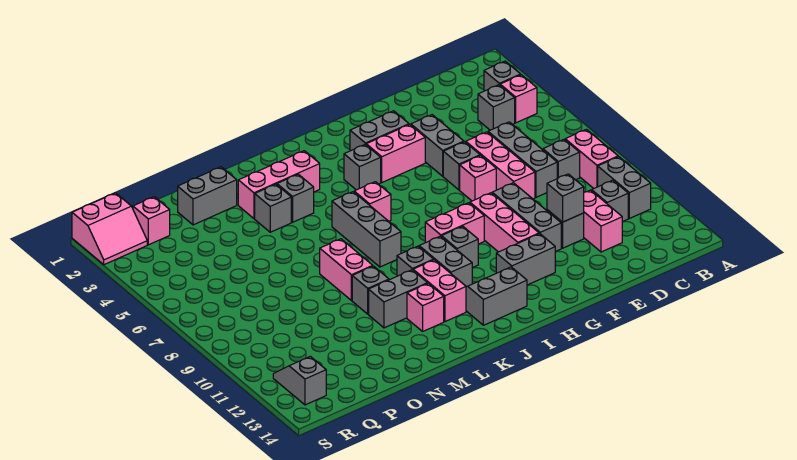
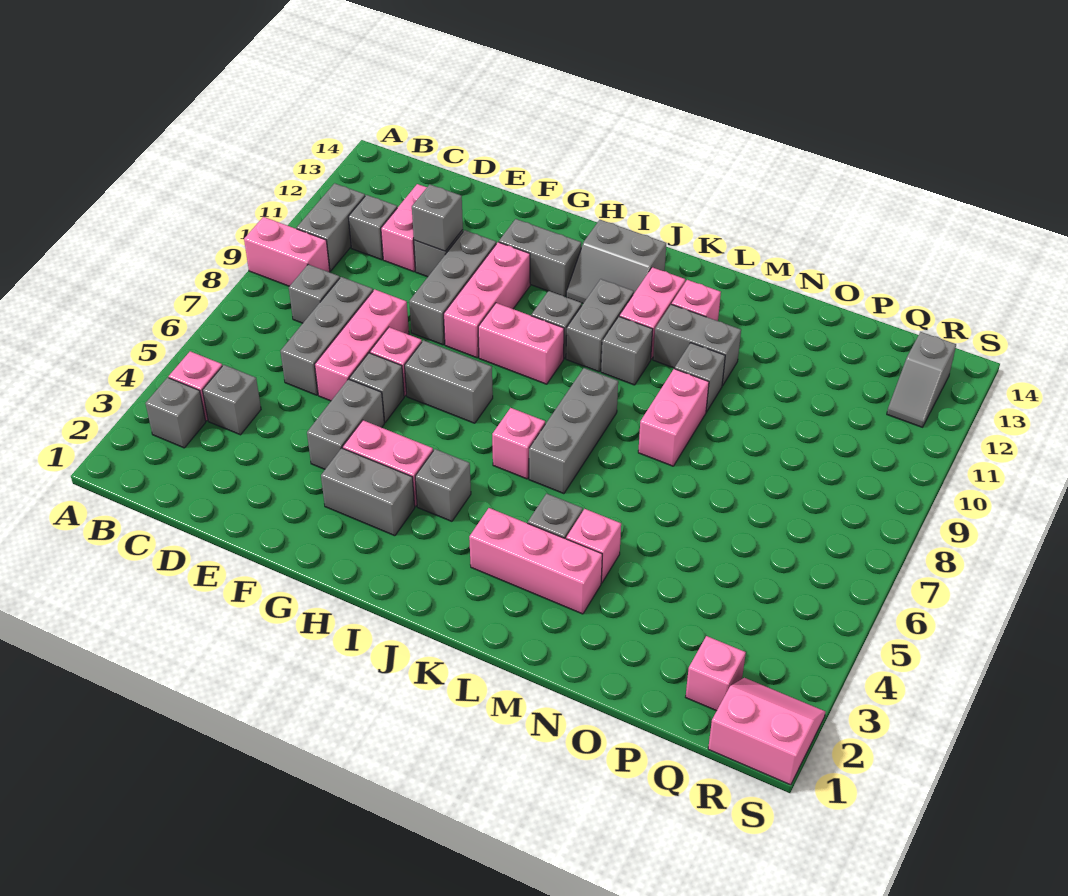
pink 1x2 brick [565,129,618,188] -> pink 1x2 brick turned to [244,217,330,286]
grey 1x1 brick [255,184,291,232] -> pink 1x1 brick [566,509,621,583]
grey 1x2 brick [178,167,237,225] -> grey 1x2 brick moved to [405,340,493,423]

